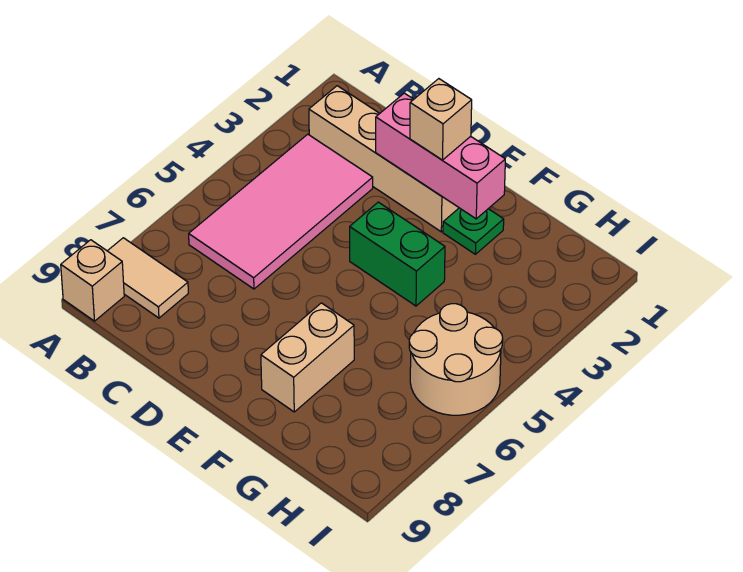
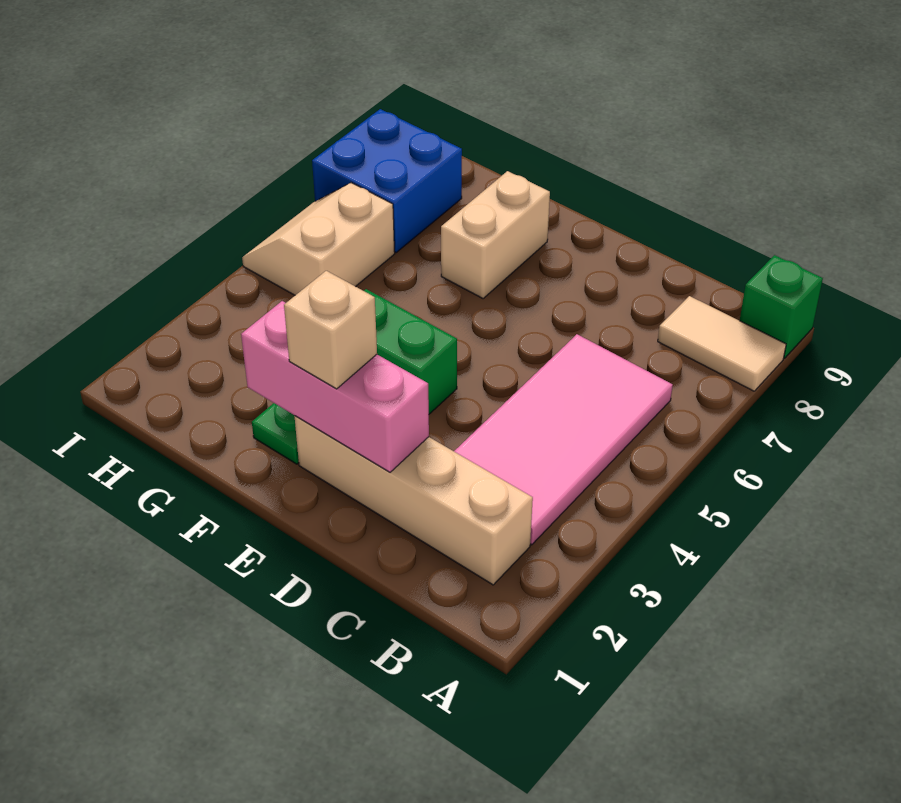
tan 1x1 brick [61,240,124,321] -> green 1x1 brick [740,255,823,358]
tan 2x2 round brick [409,304,503,415] -> tan 2x2 slope [242,183,395,295]
none -> blue 2x2 brick [312,109,462,252]

